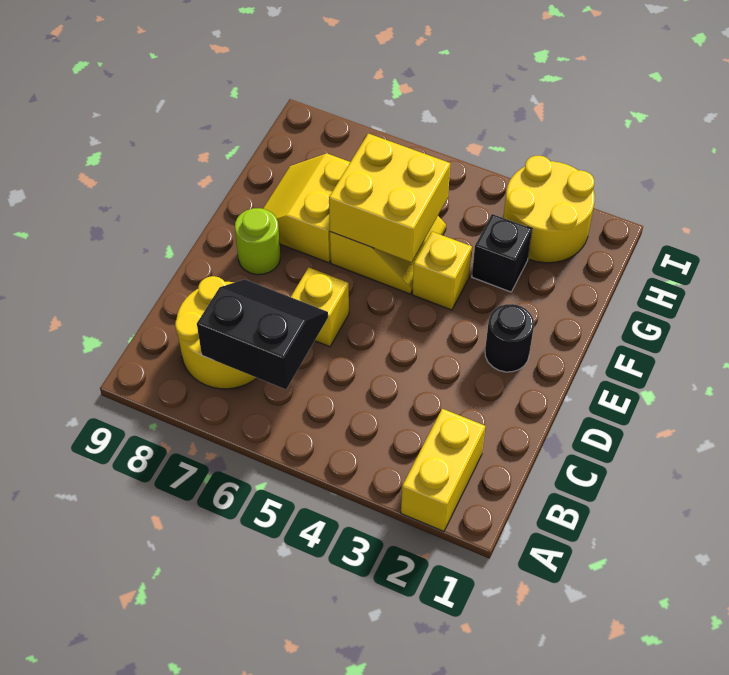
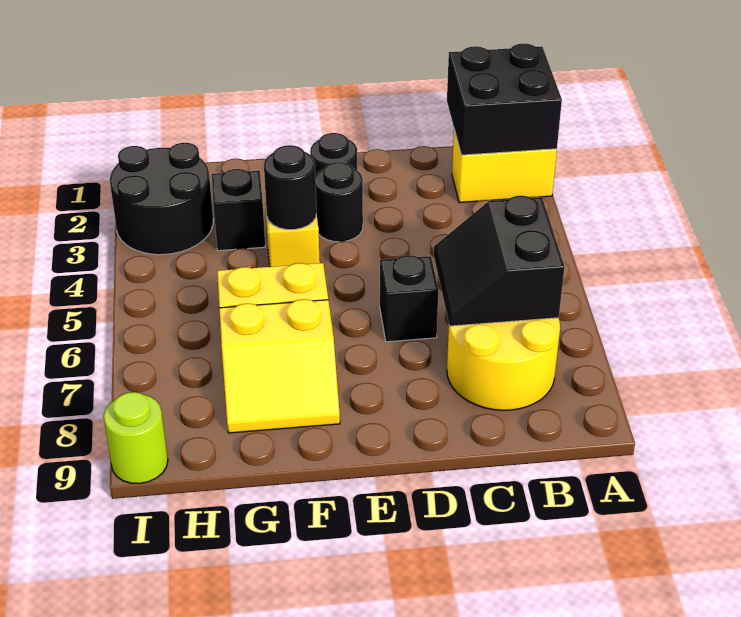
none -> black 2x2 brick [447,43,562,155]
yellow 1x1 brick [291,267,349,347] -> black 1x1 brick [380,255,439,342]
none -> black 1x1 round brick [315,162,363,242]
lime 1x1 round brick [235,208,280,275] -> lime 1x1 round brick moved to [103,392,168,484]
none -> black 1x1 round brick [264,145,316,230]
yellow 2x2 brick [329,134,450,262] -> none
yellow 2x2 round brick [503,156,595,263] -> black 2x2 round brick [110,143,213,255]

